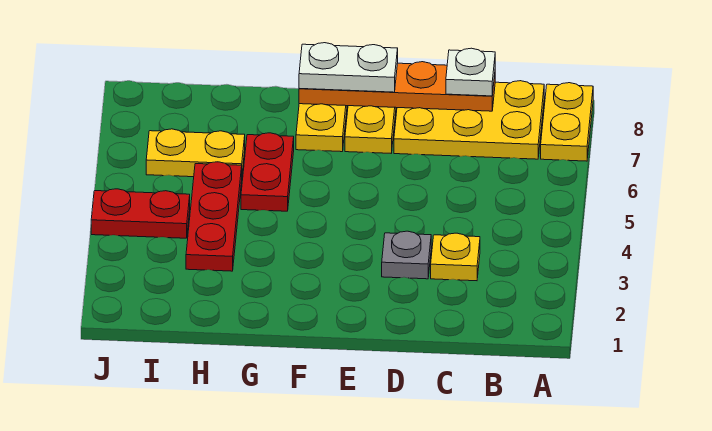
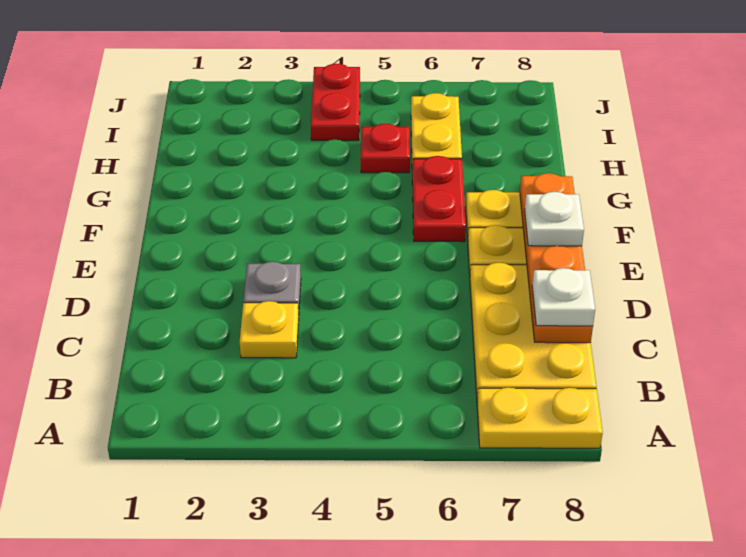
white 1x2 plate [299,43,398,92] -> white 1x1 plate [525,192,584,246]
red 1x2 plate [241,133,294,211] -> red 1x2 plate turned to [412,156,466,242]
red 1x3 plate [186,162,242,271] -> red 1x1 plate [361,124,410,173]

